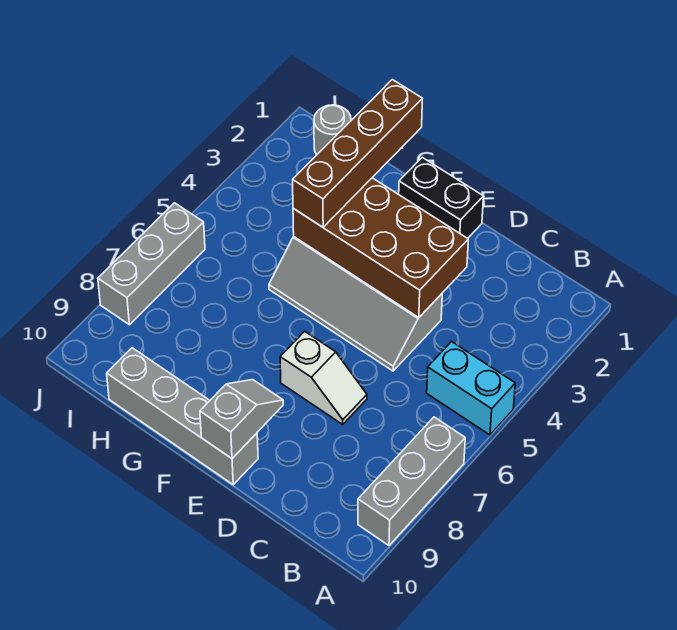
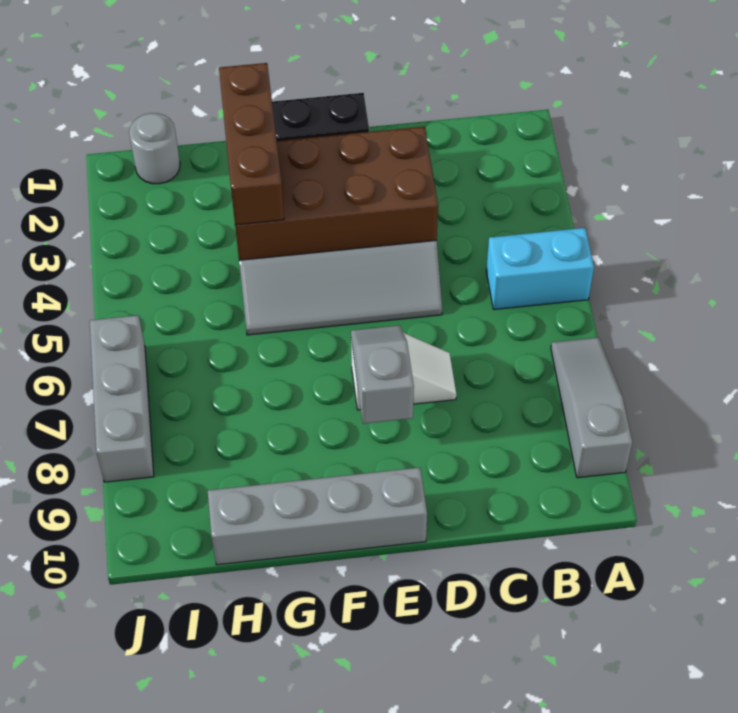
grey 1x3 brick [358,417,465,545] -> grey 1x3 slope [551,337,632,478]
grey 1x2 slope [200,380,283,458] -> grey 1x2 slope moved to [351,325,414,424]
brown 1x4 brick [293,80,422,227] -> brown 1x3 brick [219,63,284,225]

